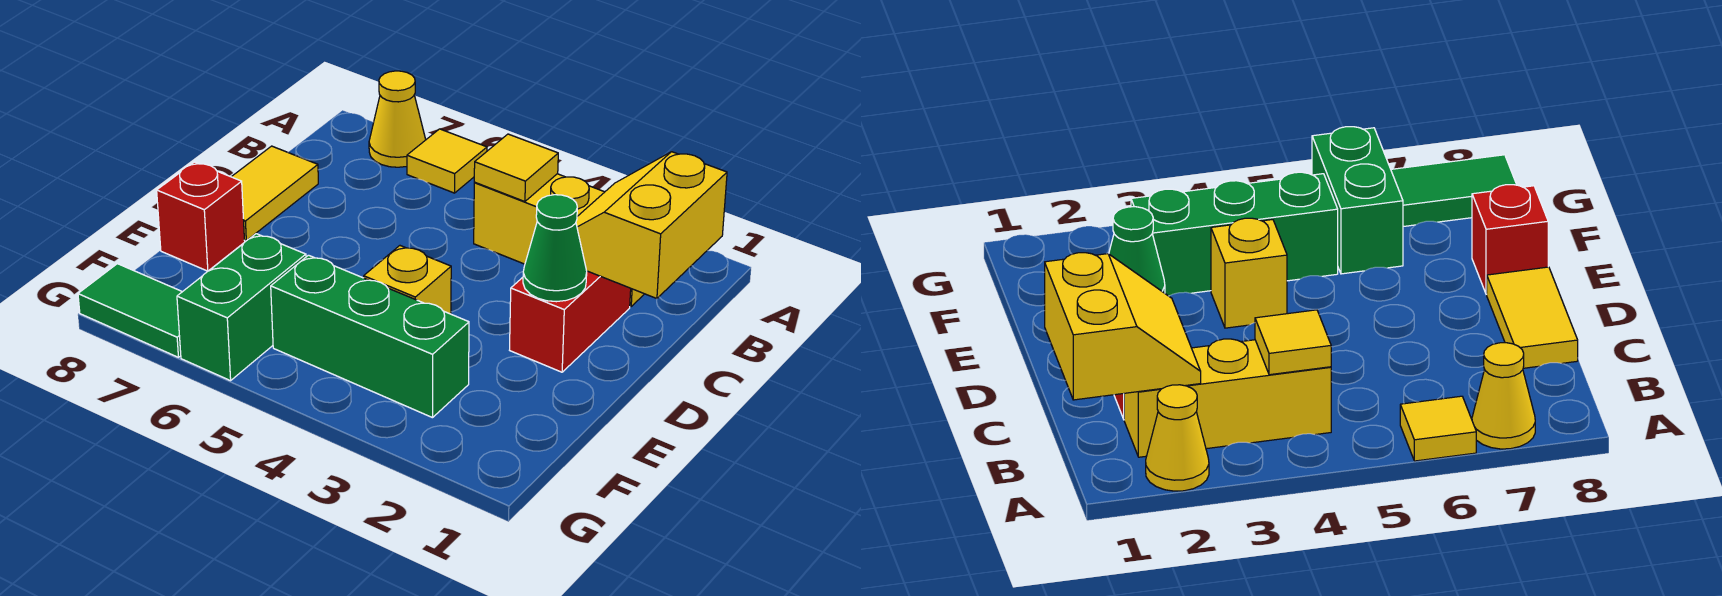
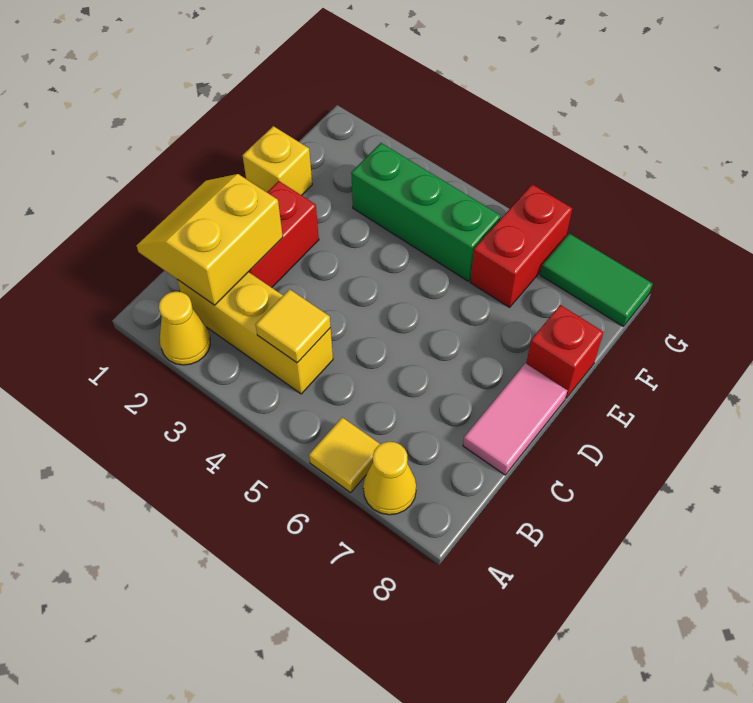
yellow 2x2 slope [576,152,727,299] -> yellow 2x2 slope turned to [136,174,283,305]
yellow 1x2 tile [232,146,318,241] -> pink 1x2 tile [463,363,567,475]
green 1x1 cone [523,195,587,302] -> none
yellow 1x1 brick [364,246,451,314] -> yellow 1x1 brick moved to [242,126,312,195]
green 1x2 brick [177,234,306,381] -> red 1x2 brick [470,184,572,307]

